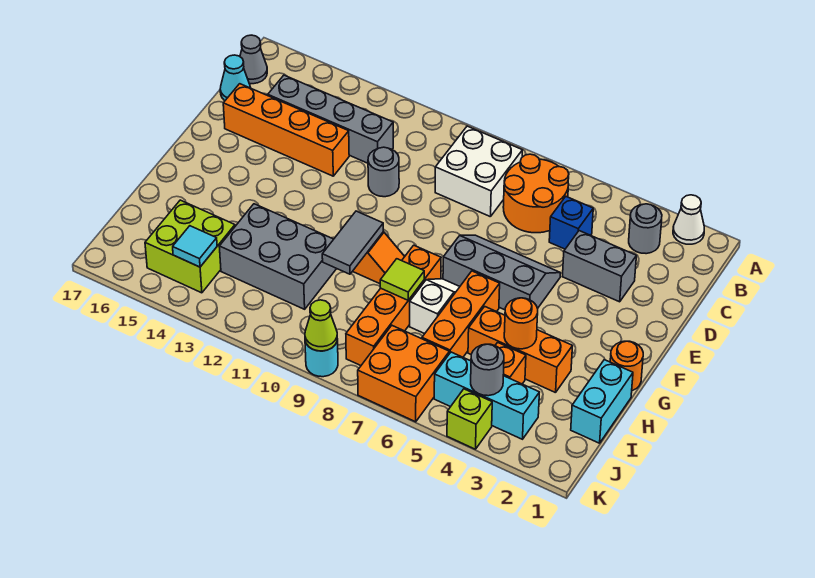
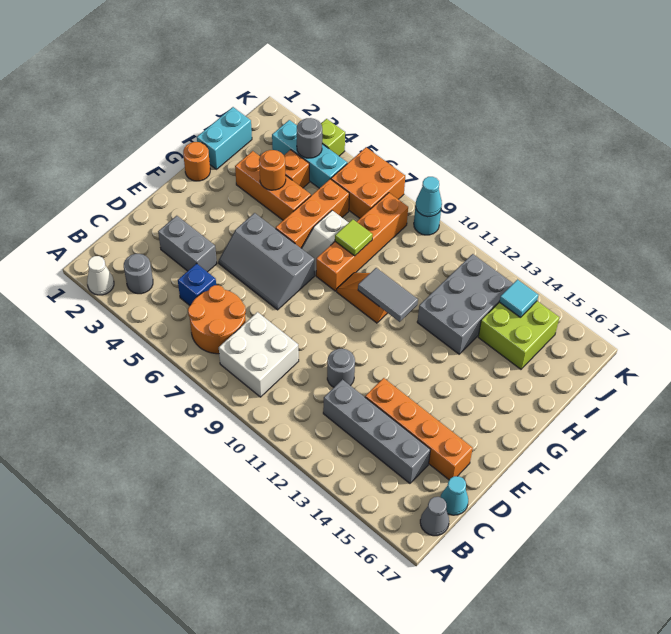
grey 1x2 tile [322,211,383,274] -> grey 1x2 tile turned to [358,268,418,322]
grey 2x3 brick [219,204,336,309] -> grey 2x3 brick turned to [417,254,513,354]
lime 1x1 cone [305,300,337,351] -> cyan 1x1 cone [416,177,442,217]

